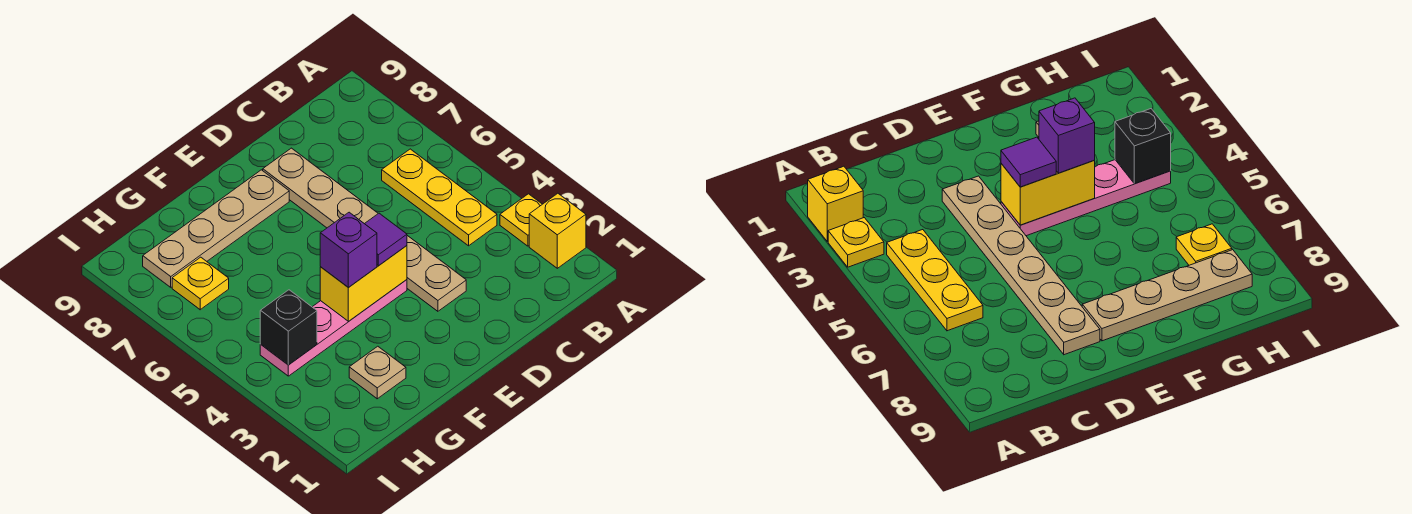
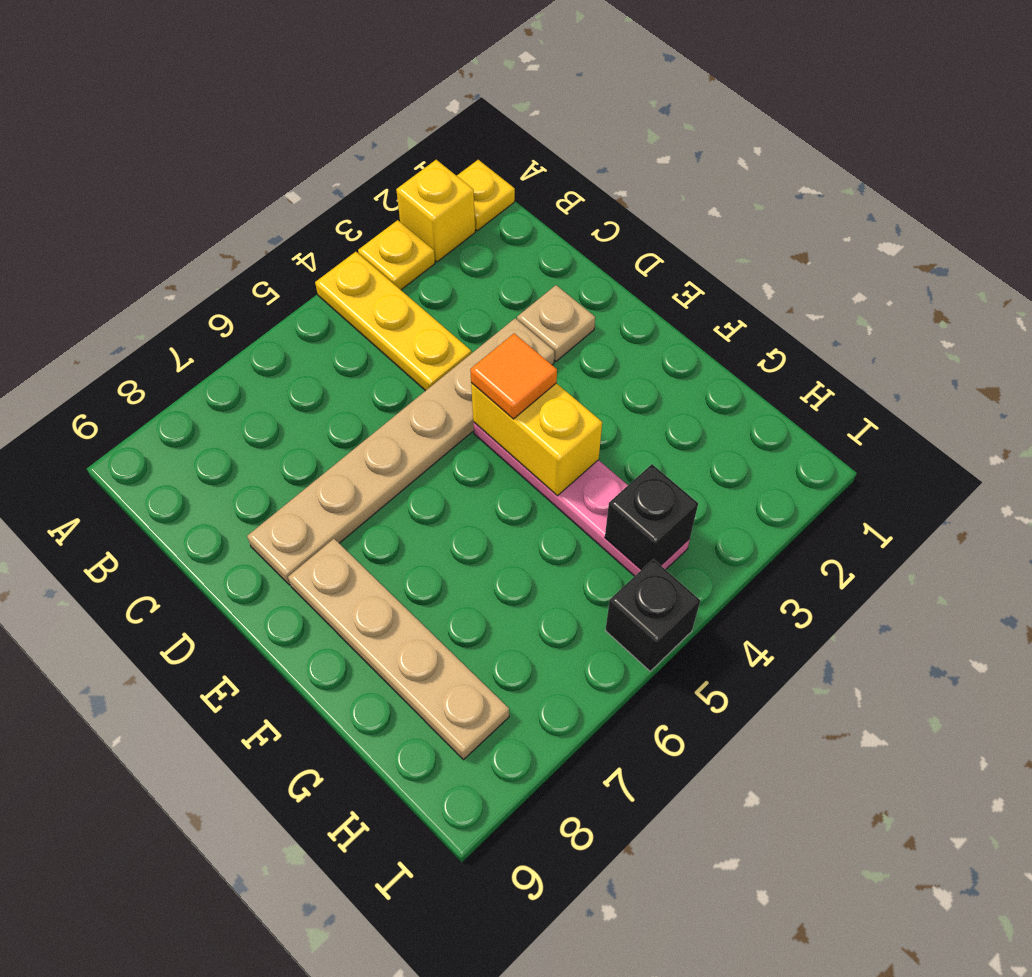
yellow 1x3 plate [382,149,497,246] -> yellow 1x3 plate turned to [315,252,471,391]
purple 1x1 tile [365,213,407,266] -> orange 1x1 tile [470,333,557,419]
purple 1x1 brick [320,212,377,288] -> none
tan 1x1 plate [349,346,406,399] -> tan 1x1 plate moved to [517,285,595,361]
yellow 1x1 plate [172,257,229,310] -> yellow 1x1 plate moved to [457,160,515,231]
none -> black 1x1 brick [605,559,700,671]

